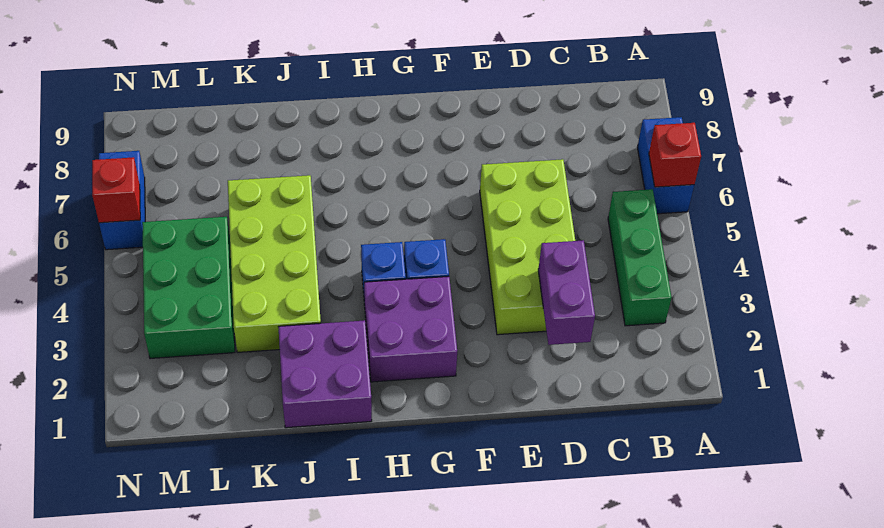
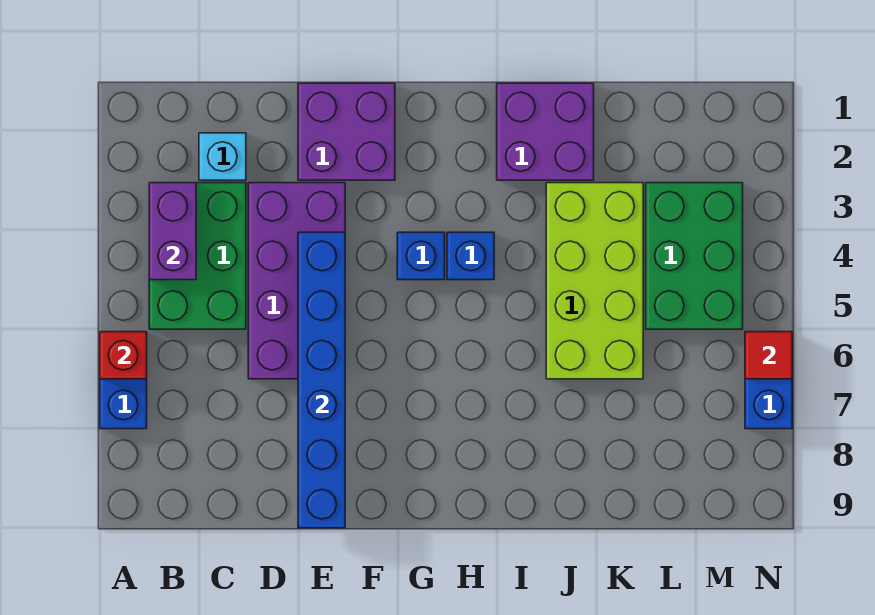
green 1x3 brick [608,189,672,326] -> green 2x3 brick [149,183,246,329]
none -> cyan 1x1 brick [199,133,246,180]
purple 1x2 brick [538,240,595,345] -> purple 1x2 brick moved to [149,183,196,280]
lime 2x4 brick [480,159,575,335] -> purple 2x4 brick [248,183,345,379]
none -> blue 1x6 brick [298,232,345,528]
purple 2x2 brick [364,276,457,382] -> purple 2x2 brick moved to [298,83,395,180]
red 1x1 brick [92,157,140,223] -> red 1x1 tile [745,332,792,379]

